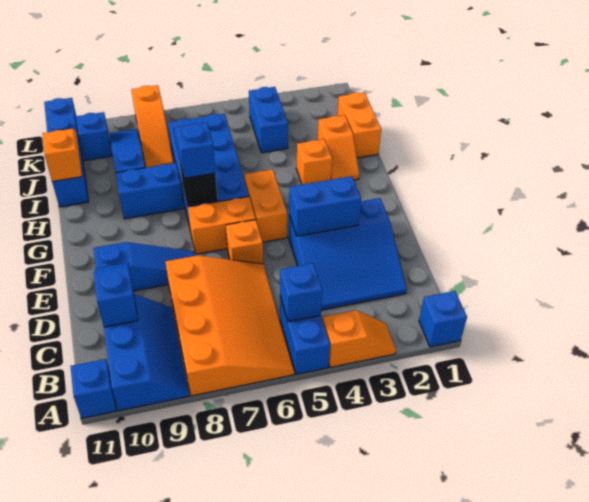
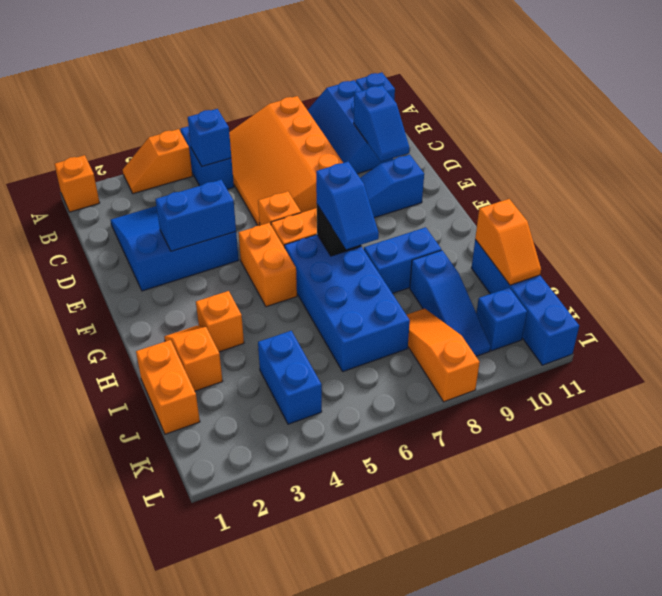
blue 1x1 brick [419,291,467,347] -> orange 1x1 brick [54,155,100,212]

